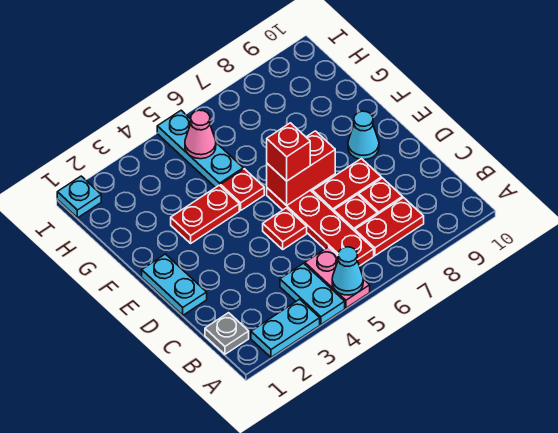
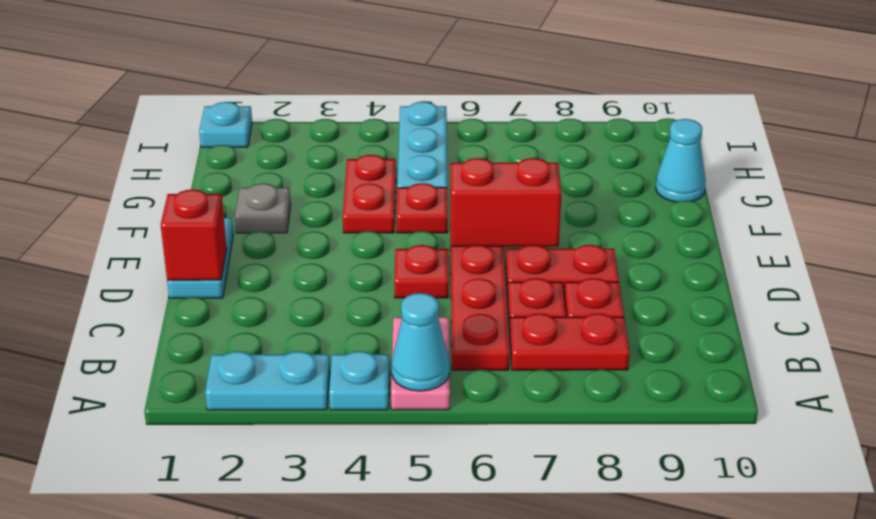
cyan 1x2 plate [280,263,345,324] -> cyan 1x1 plate [329,351,390,410]
grey 1x1 plate [205,313,249,354] -> grey 1x1 plate moved to [235,183,291,233]
red 1x1 brick [267,123,310,181] -> red 1x1 brick moved to [161,189,227,280]
cyan 1x1 cone [348,111,379,160] -> cyan 1x1 cone moved to [656,119,706,202]
red 1x2 plate [171,185,239,243] -> red 1x2 plate turned to [343,155,396,233]
pink 1x1 cone [185,110,216,159] -> none

